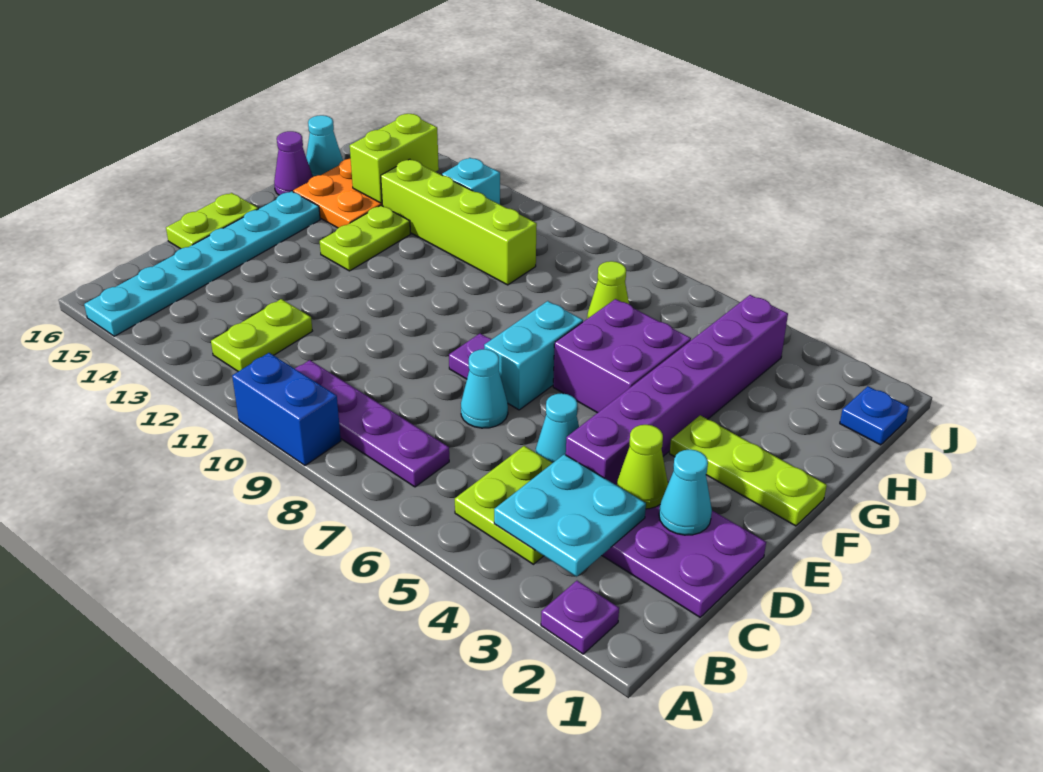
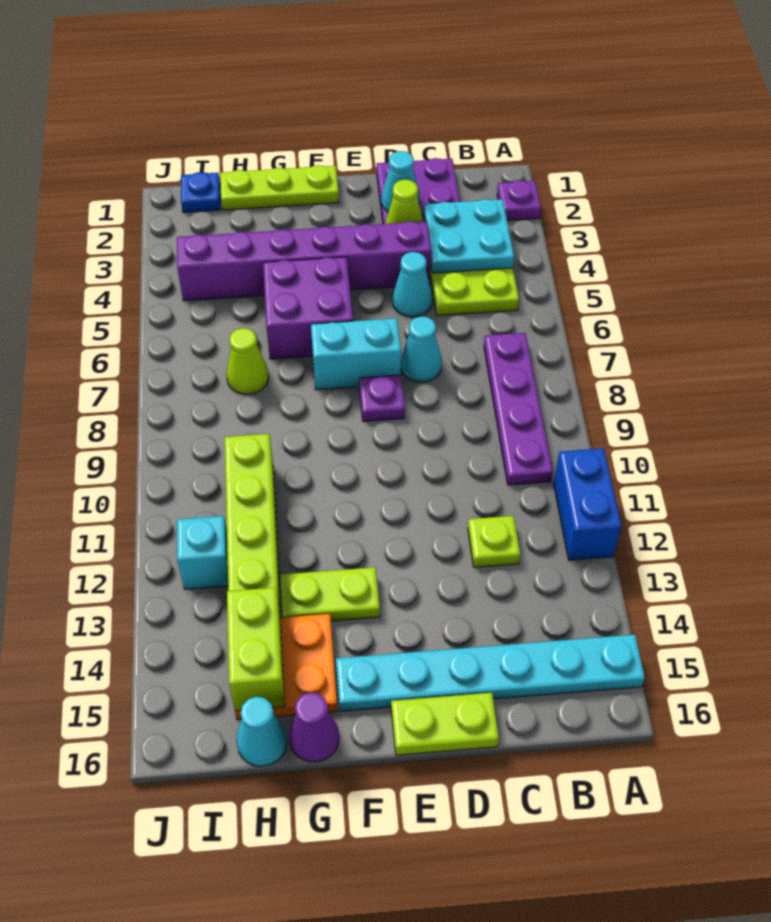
blue 1x2 brick [232,353,341,466] -> blue 1x2 brick moved to [554,448,622,560]
lime 1x2 plate [211,299,312,371] -> lime 1x1 plate [468,516,520,567]
lime 1x3 plate [670,415,827,526] -> lime 1x3 plate turned to [220,165,339,210]
lime 1x2 brick [350,114,439,203] -> lime 1x2 brick turned to [227,587,285,711]

